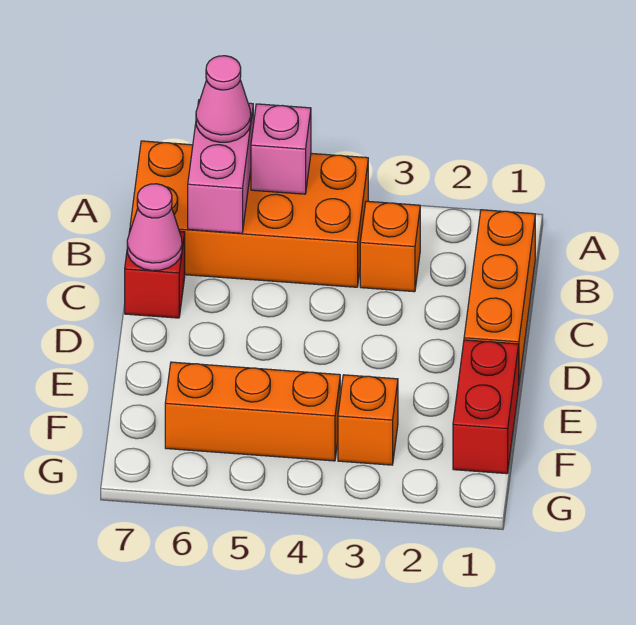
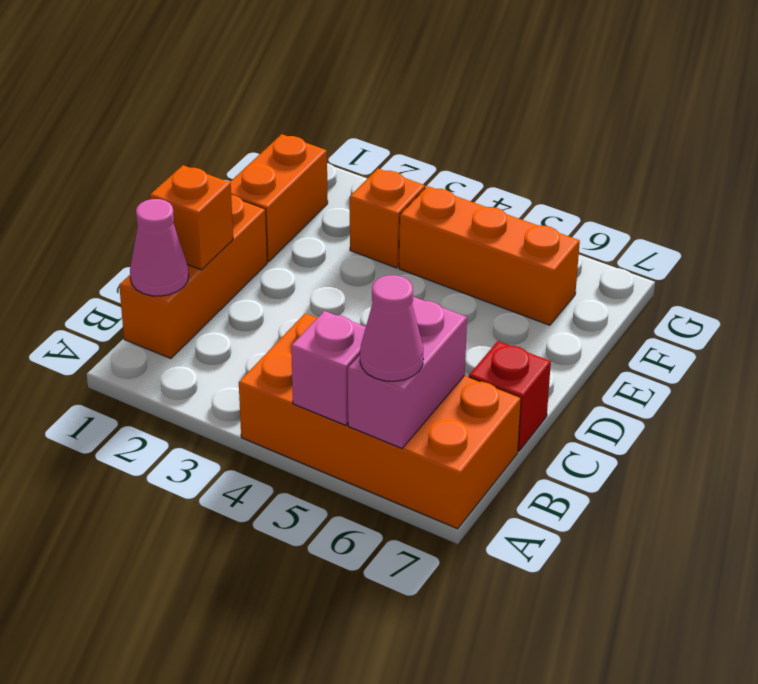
orange 1x1 brick [360,201,420,292] -> orange 1x1 brick moved to [150,165,233,270]
pink 1x1 cone [127,184,182,271] -> pink 1x1 cone moved to [130,199,189,296]
red 1x2 brick [453,340,519,474] -> orange 1x2 brick [230,134,328,262]

